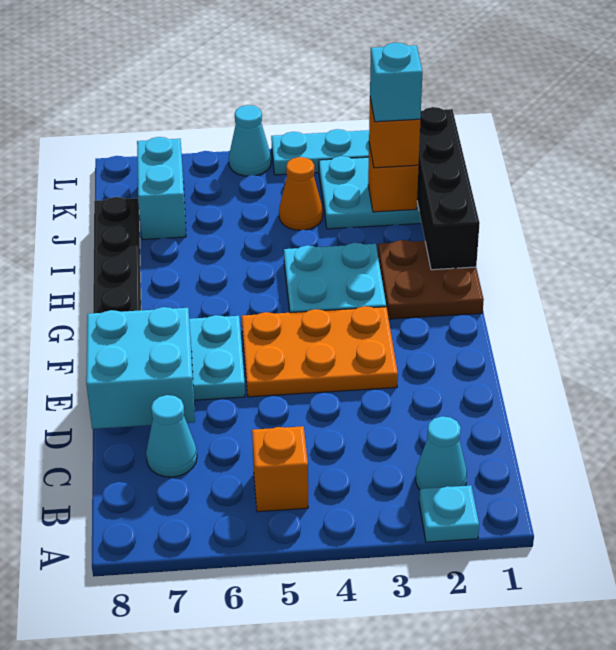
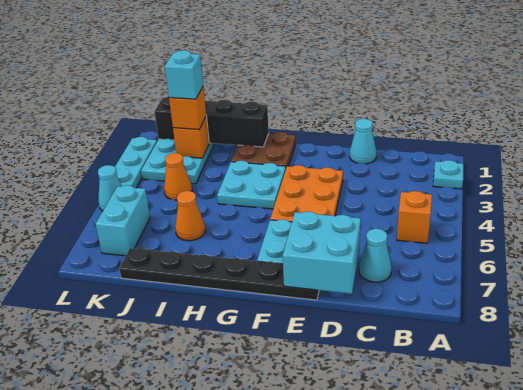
cyan 1x1 cone [416,416,467,490] -> cyan 1x1 cone moved to [350,119,376,164]
none -> orange 1x1 cone [175,191,205,241]
cyan 1x2 brick [137,137,186,240] -> cyan 1x2 brick turned to [96,185,150,256]

